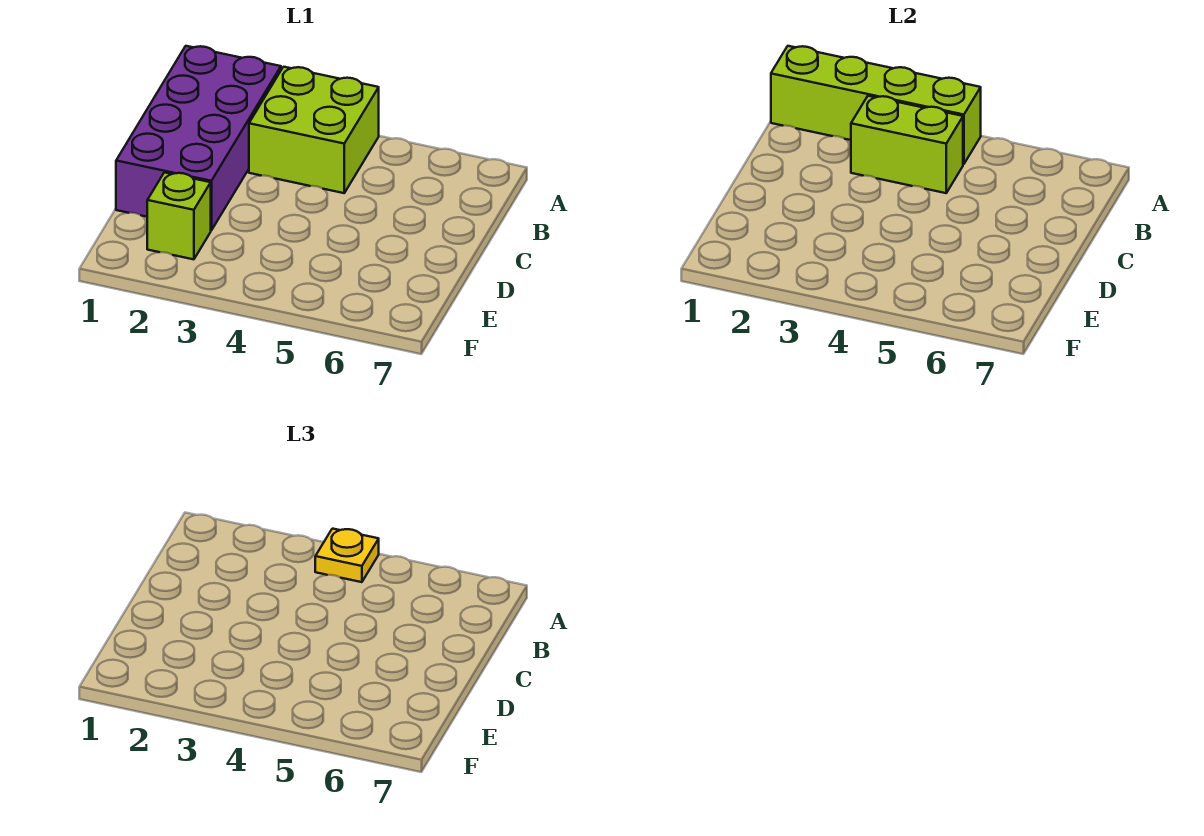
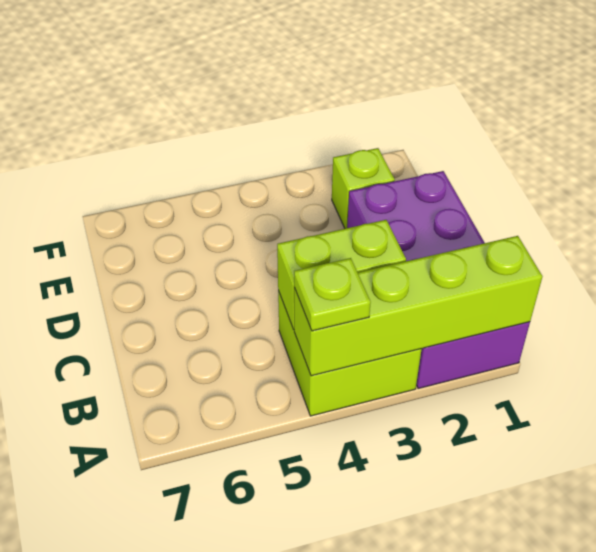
yellow 1x1 plate [315,529,379,582] -> lime 1x1 plate [294,258,371,331]

